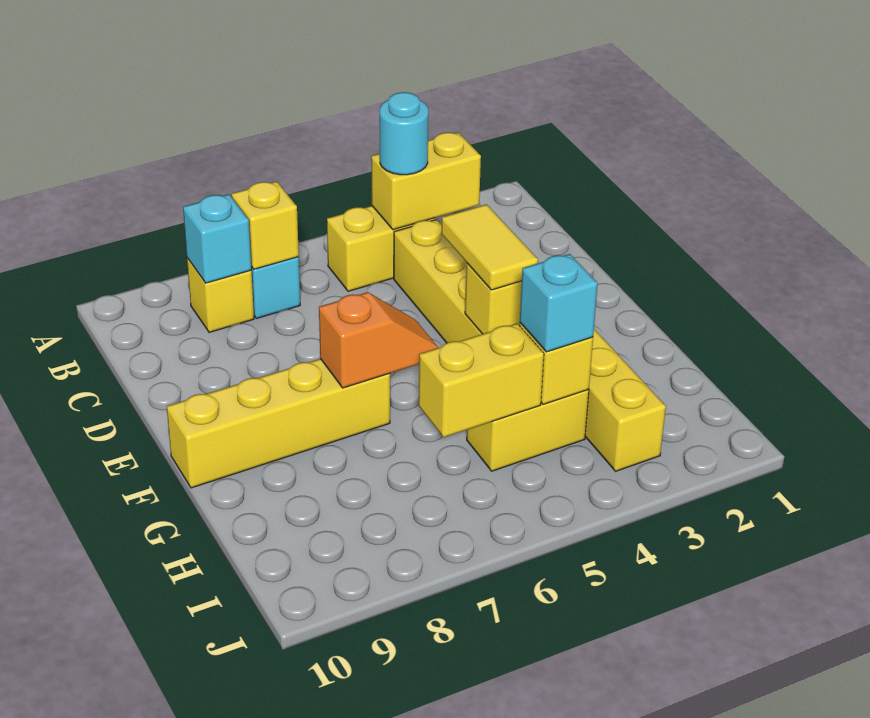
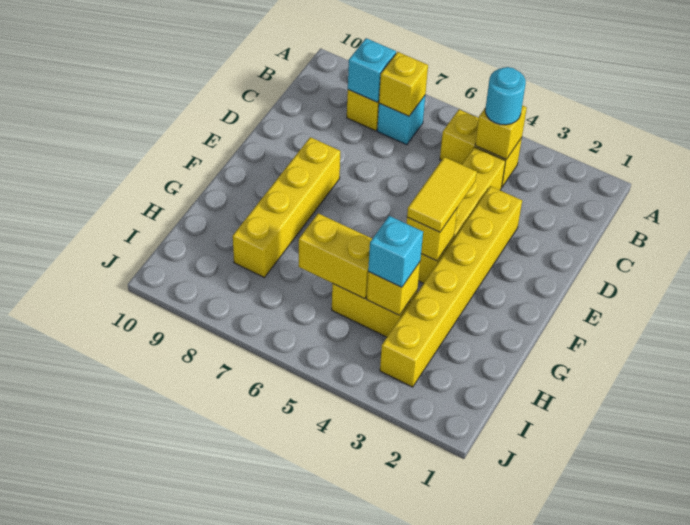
yellow 1x2 brick [371,132,481,230] -> yellow 1x1 brick [475,105,527,159]
orange 1x2 slope [319,292,438,388] -> none
yellow 1x4 brick [167,359,390,488] -> yellow 1x4 brick turned to [233,137,340,278]

